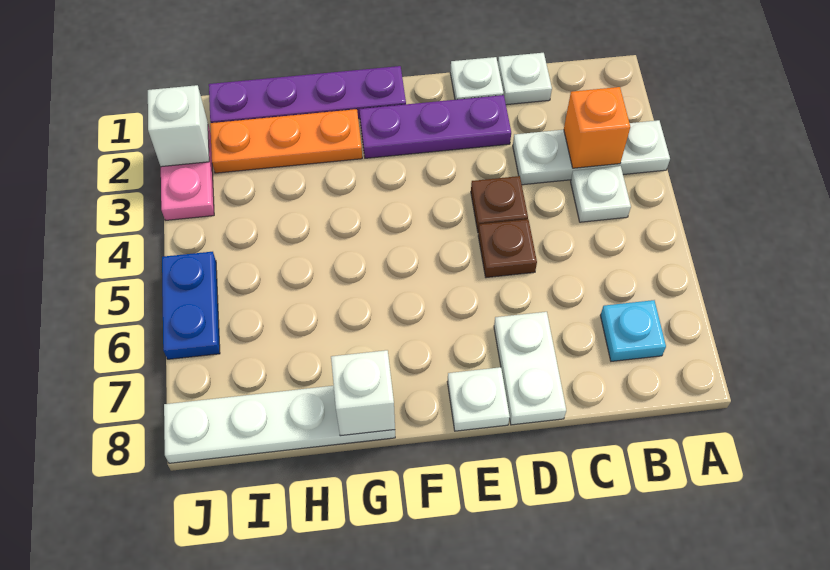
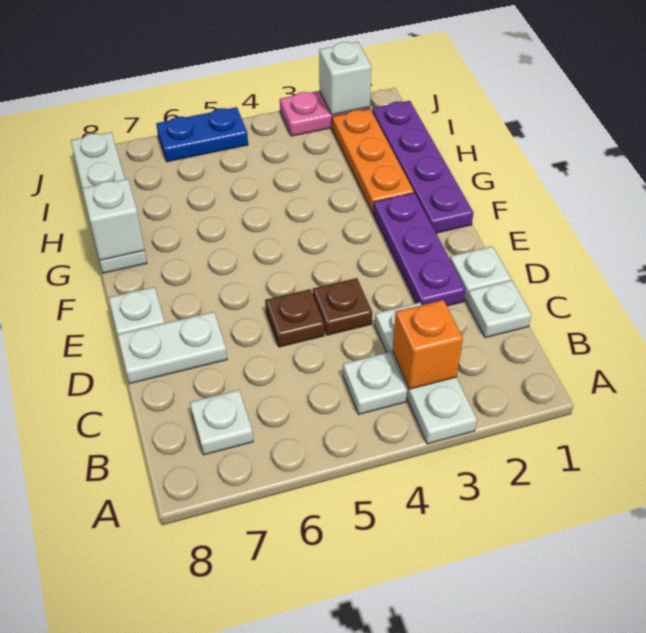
cyan 1x1 plate [600,300,666,361] -> white 1x1 plate [190,390,253,455]

